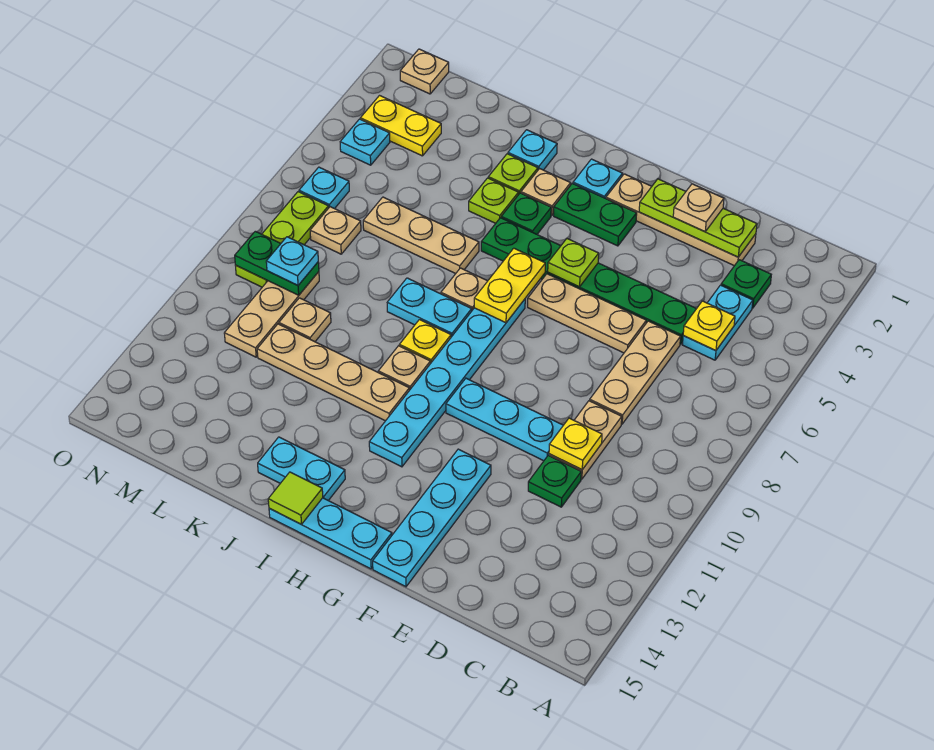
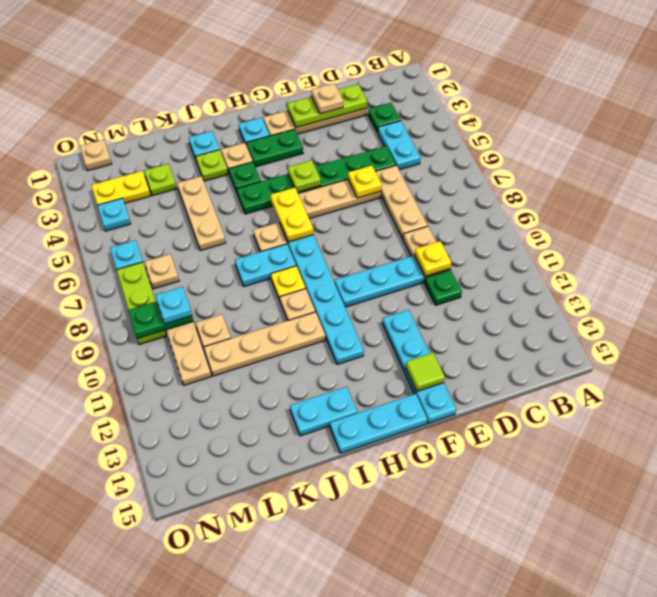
yellow 1x1 plate [683,301,735,351] -> yellow 1x1 plate moved to [348,166,382,198]
lime 1x1 tile [268,472,323,525] -> lime 1x1 tile moved to [406,353,445,391]
lime 1x1 plate [469,178,518,223] -> lime 1x1 plate moved to [144,164,177,196]
tan 1x3 plate [363,197,479,274] -> tan 1x3 plate turned to [177,176,226,251]

